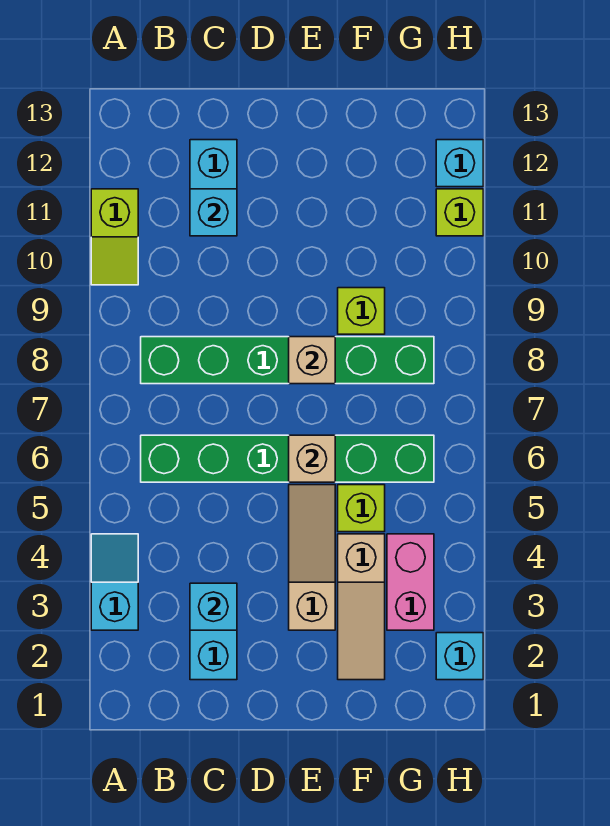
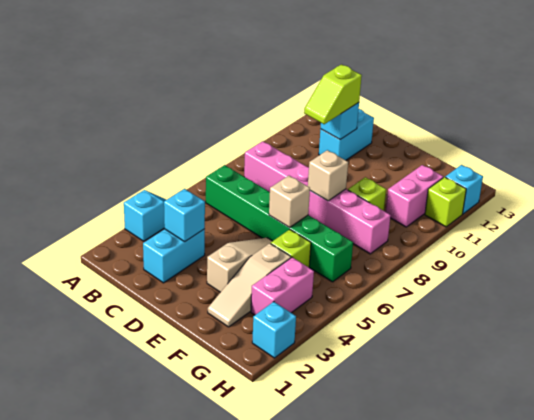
lime 1x2 slope [91,189,138,285] -> lime 1x2 slope moved to [304,64,362,124]
green 1x6 brick [141,337,434,384] -> pink 1x6 brick [244,141,391,254]
none -> pink 1x2 brick [386,165,443,227]

